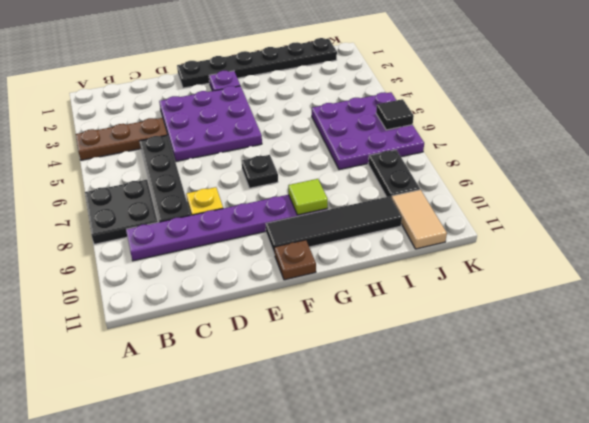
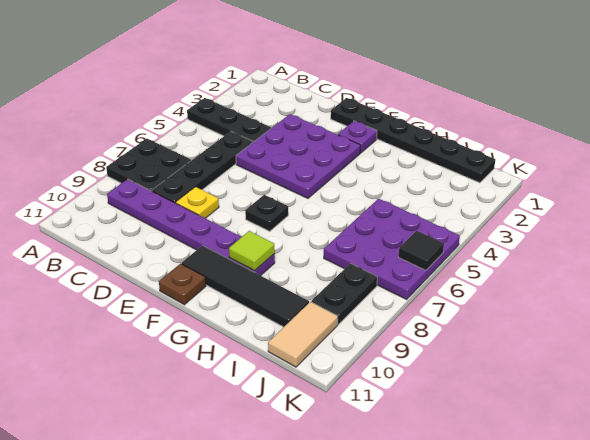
brown 1x3 plate [76,118,167,160] -> black 1x3 plate [187,98,271,142]

